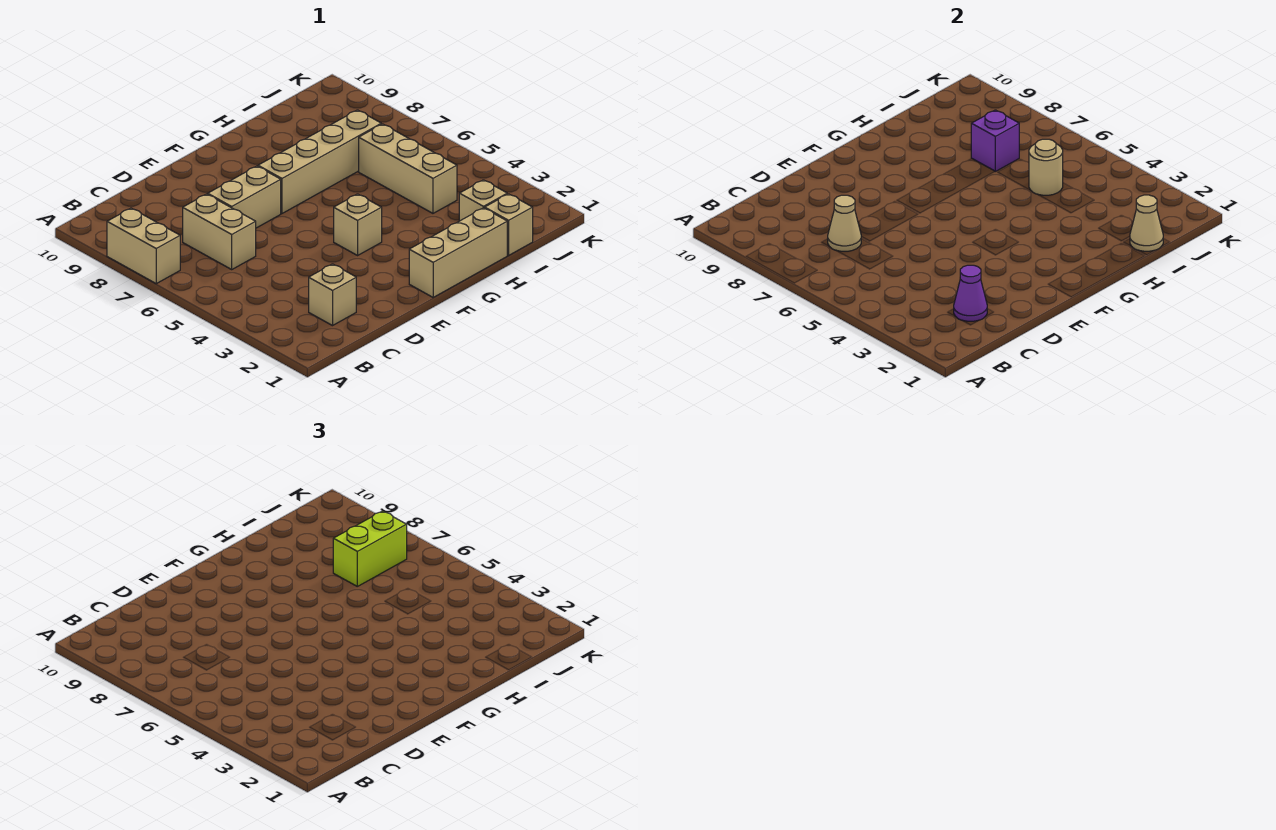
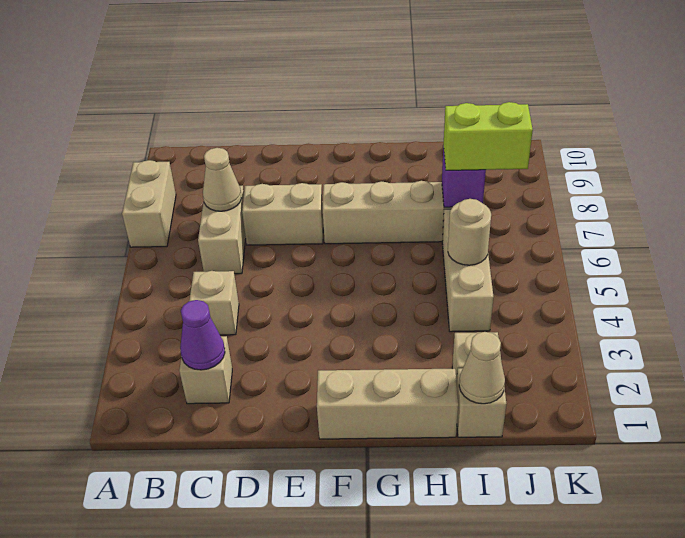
tan 1x1 brick [334,194,382,255] -> tan 1x1 brick moved to [189,271,239,335]

